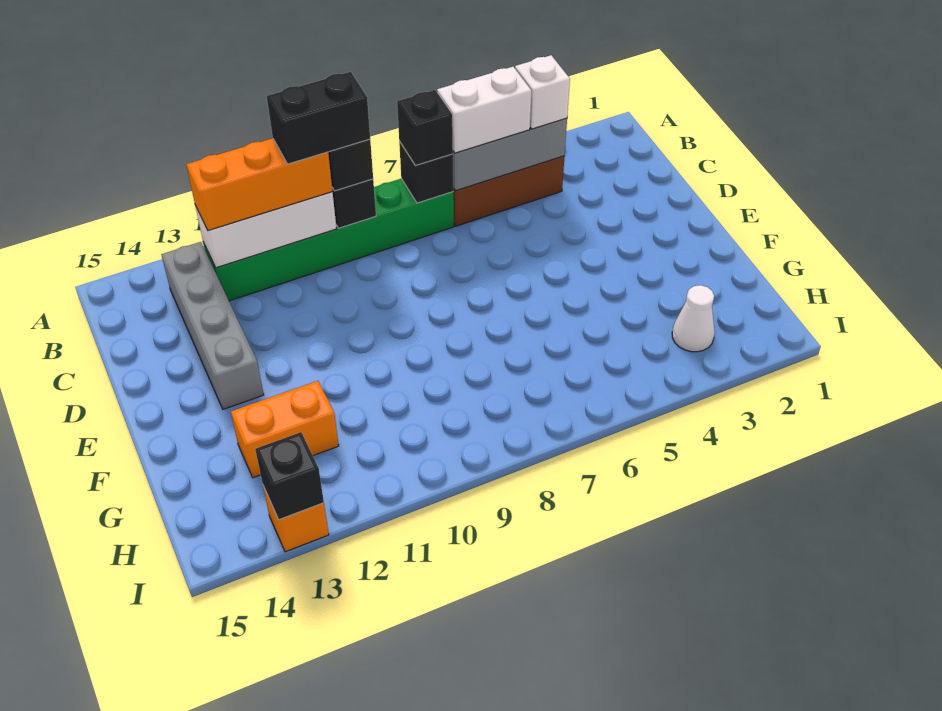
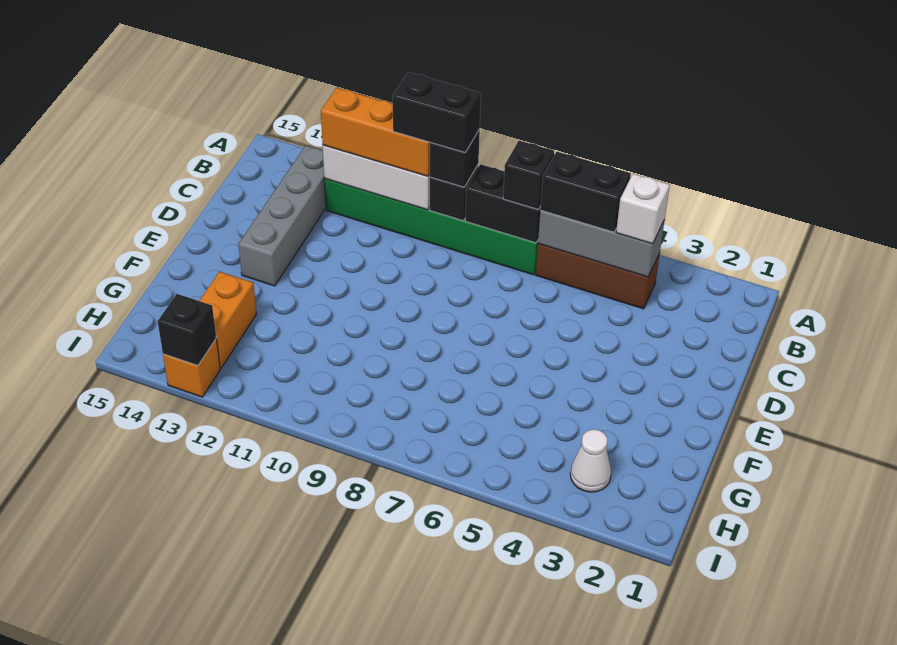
white 1x2 brick [437,67,531,153] -> black 1x2 brick [540,151,631,232]
black 1x1 brick [399,142,453,203] -> black 1x2 brick [465,164,541,243]
orange 1x2 brick [231,381,339,478] -> orange 1x2 brick turned to [199,272,257,368]

